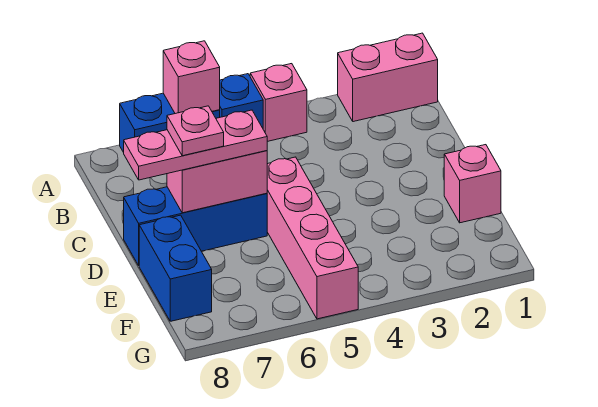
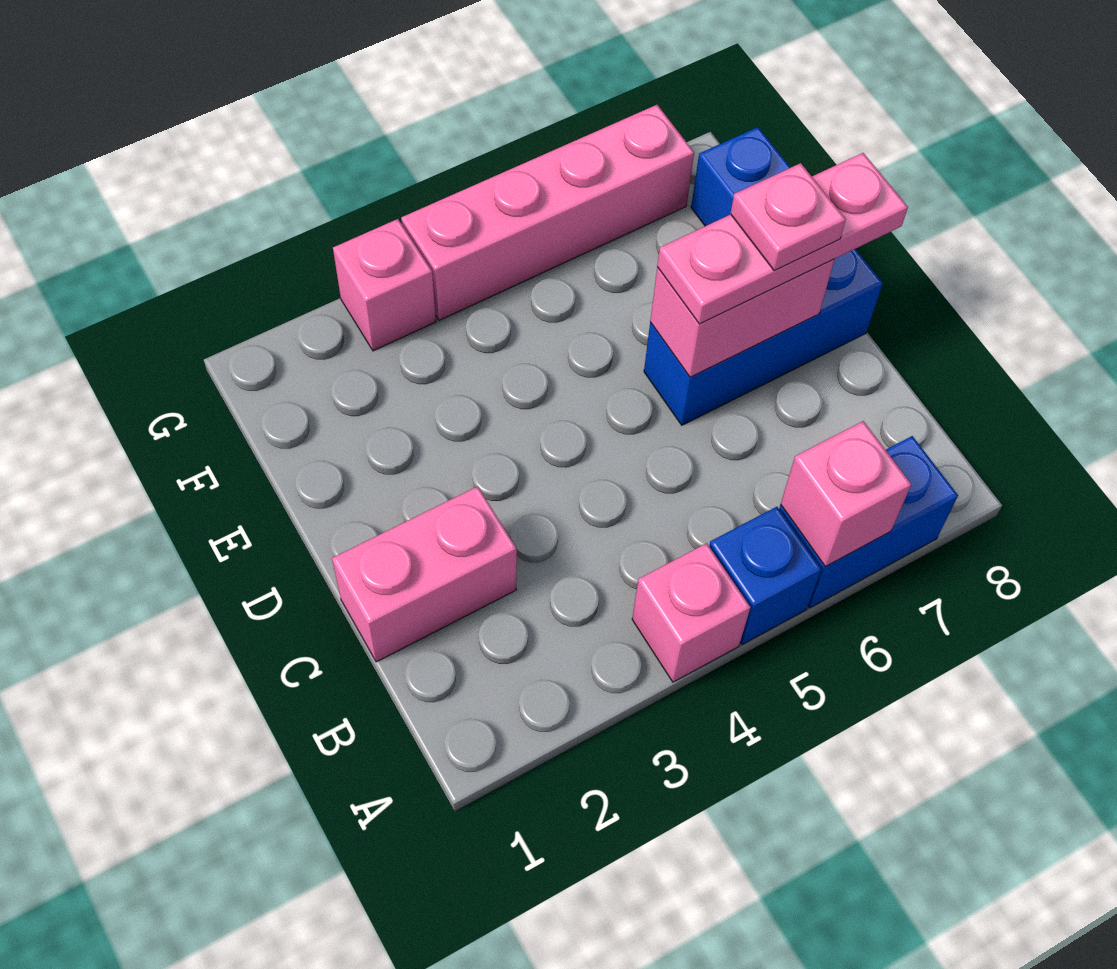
pink 1x2 brick [338,33,438,122] -> pink 1x2 brick moved to [332,486,517,662]
pink 1x4 brick [267,157,358,319] -> pink 1x4 brick turned to [401,105,694,320]
pink 1x1 brick [444,145,501,223] -> pink 1x1 brick moved to [333,219,436,351]

